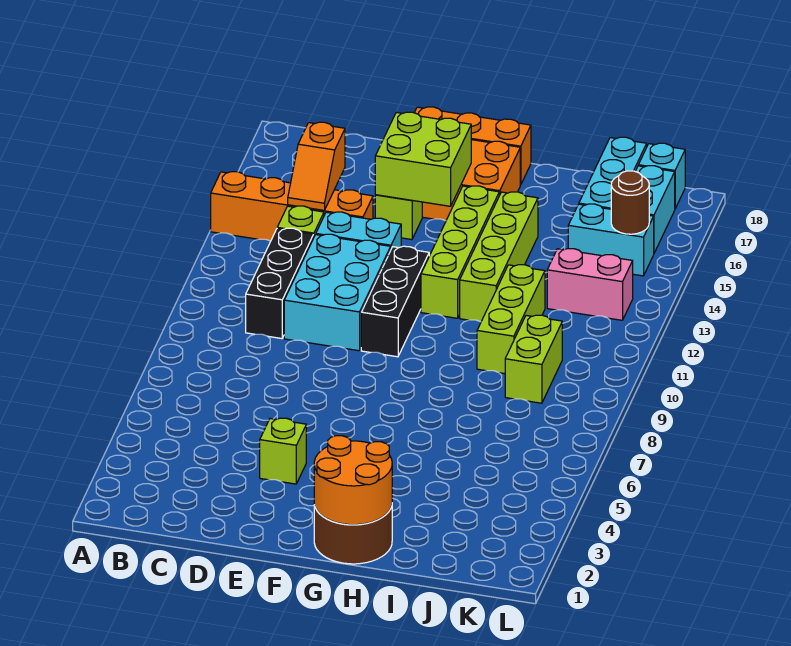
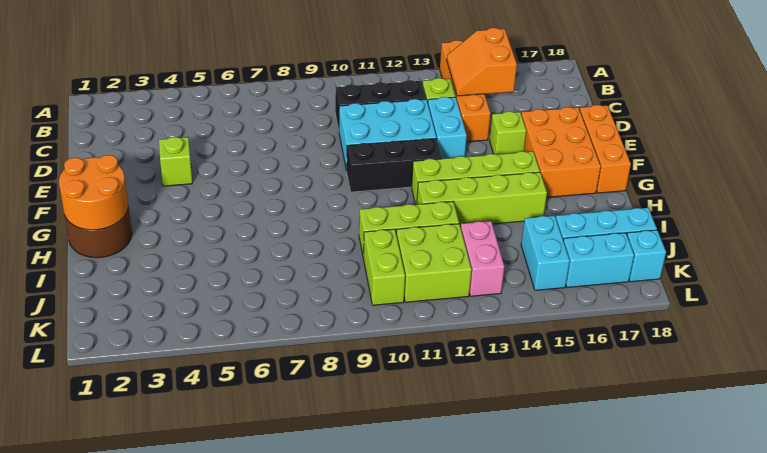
orange 1x2 slope [288,122,345,210] -> orange 2x2 slope [447,28,517,96]
lime 2x2 brick [375,112,471,206] -> lime 2x2 brick moved to [396,224,472,302]
lime 1x2 brick [505,315,562,403] -> lime 1x2 brick turned to [363,229,405,305]
brown 1x1 round brick [611,171,649,234] -> none

